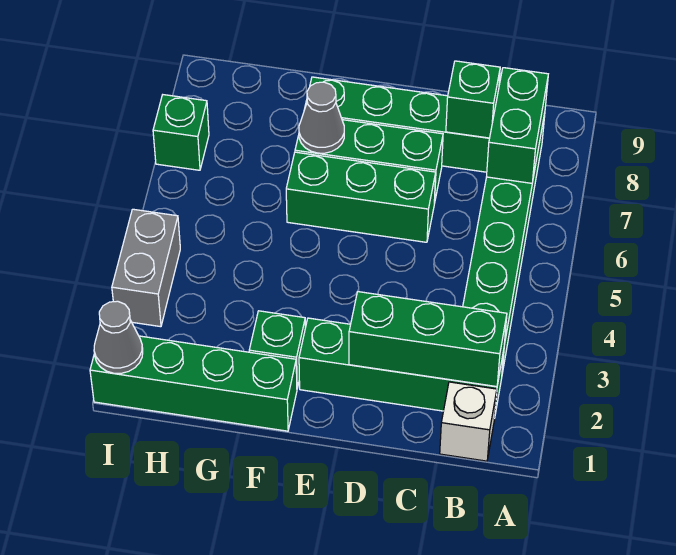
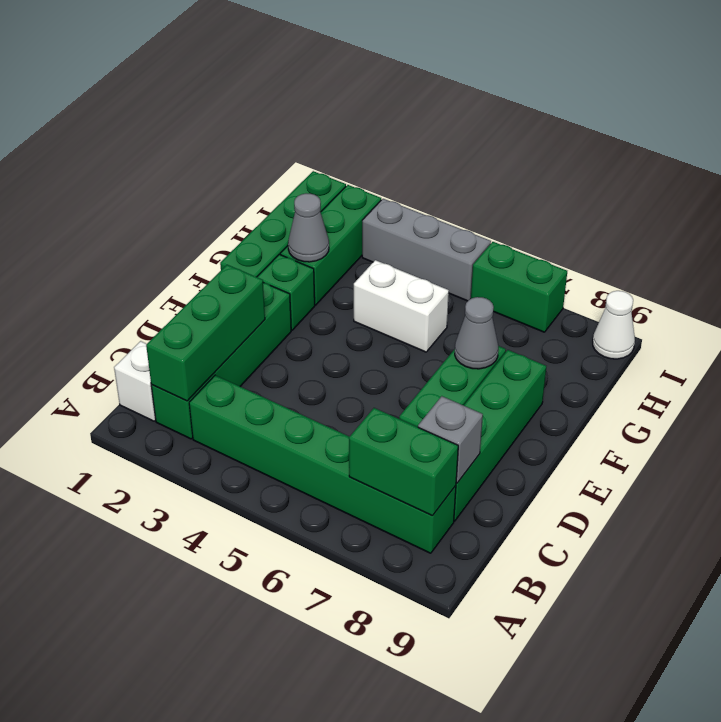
green 1x1 brick [446,61,500,138] -> grey 1x1 brick [418,396,483,483]
green 1x3 brick [286,152,436,242] -> green 1x3 brick moved to [280,185,381,305]
none -> white 1x2 brick [354,260,449,352]
grey 1x1 cone [94,301,143,373] -> grey 1x1 cone moved to [288,193,329,262]
grey 1x2 brick [112,209,180,327] -> grey 1x3 brick [362,199,491,301]
green 1x1 brick [153,95,209,170] -> green 1x2 brick [471,242,567,332]
none -> white 1x1 cone [593,291,635,359]

